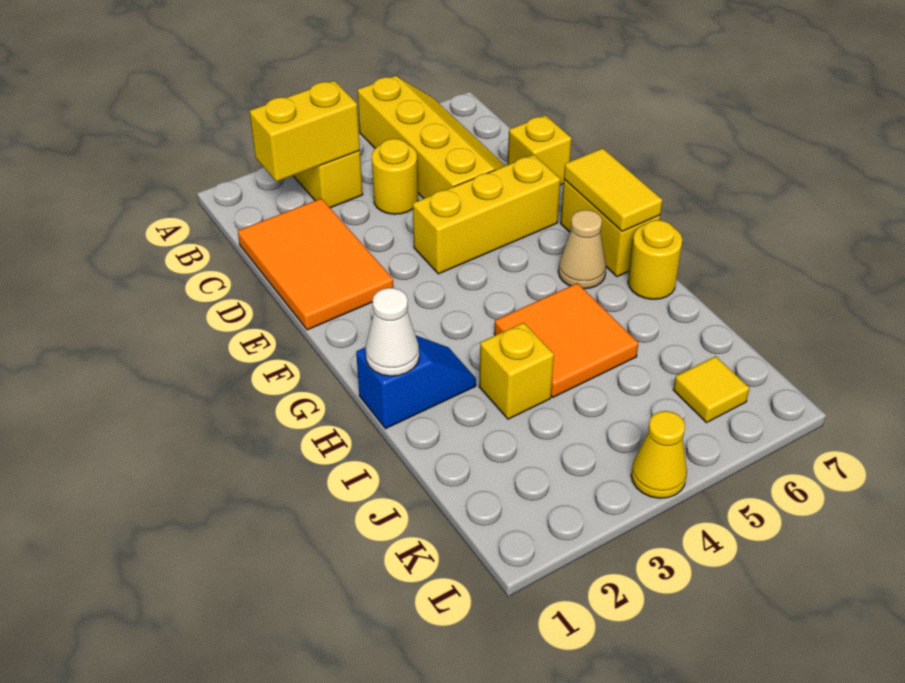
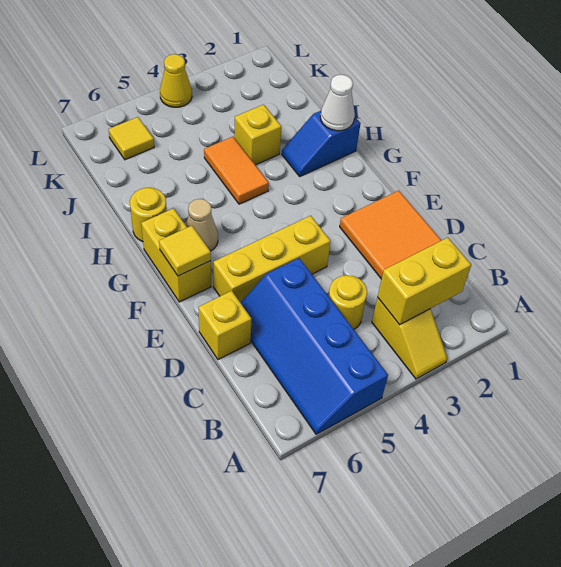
yellow 2x4 slope [357,76,505,198] -> blue 2x4 slope [240,258,388,434]
yellow 1x2 tile [564,148,662,231] -> yellow 1x1 tile [159,226,211,276]
orange 2x2 tile [494,283,638,397] -> orange 1x2 tile [204,137,269,204]

